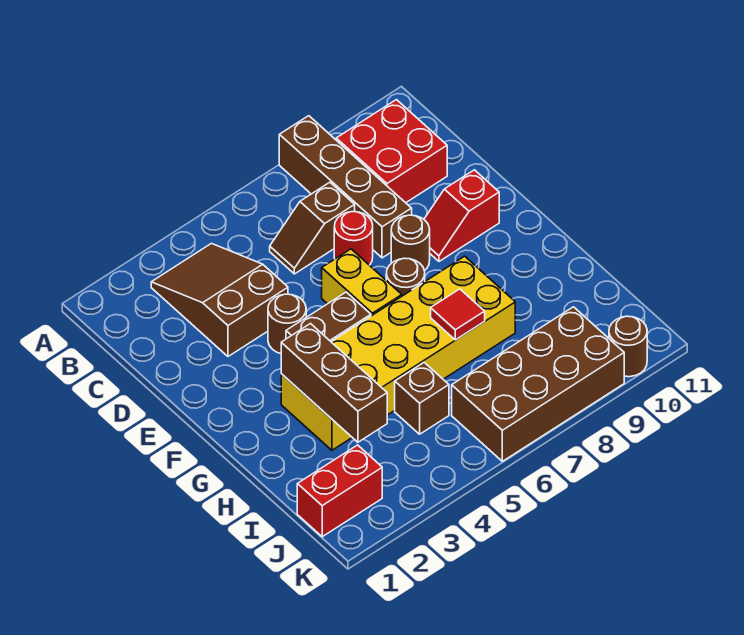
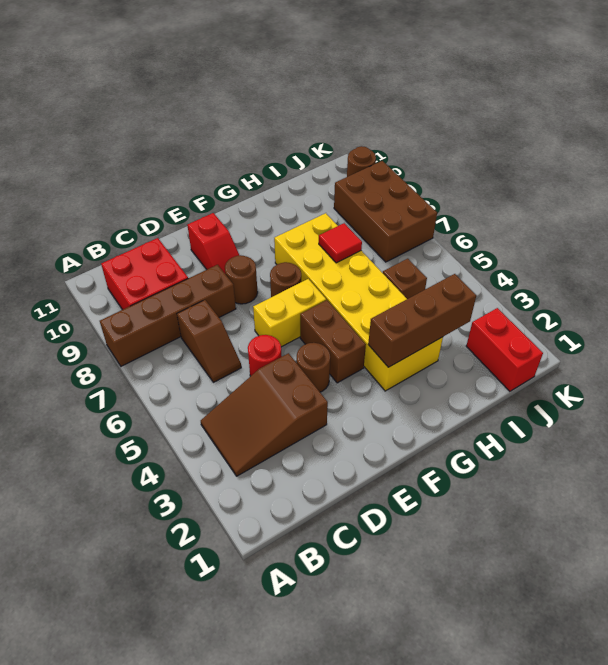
red 1x1 round brick [334,212,373,265] -> red 1x1 round brick moved to [248,335,282,376]
brown 2x4 brick [452,307,624,461] -> brown 2x3 brick [334,161,437,262]

